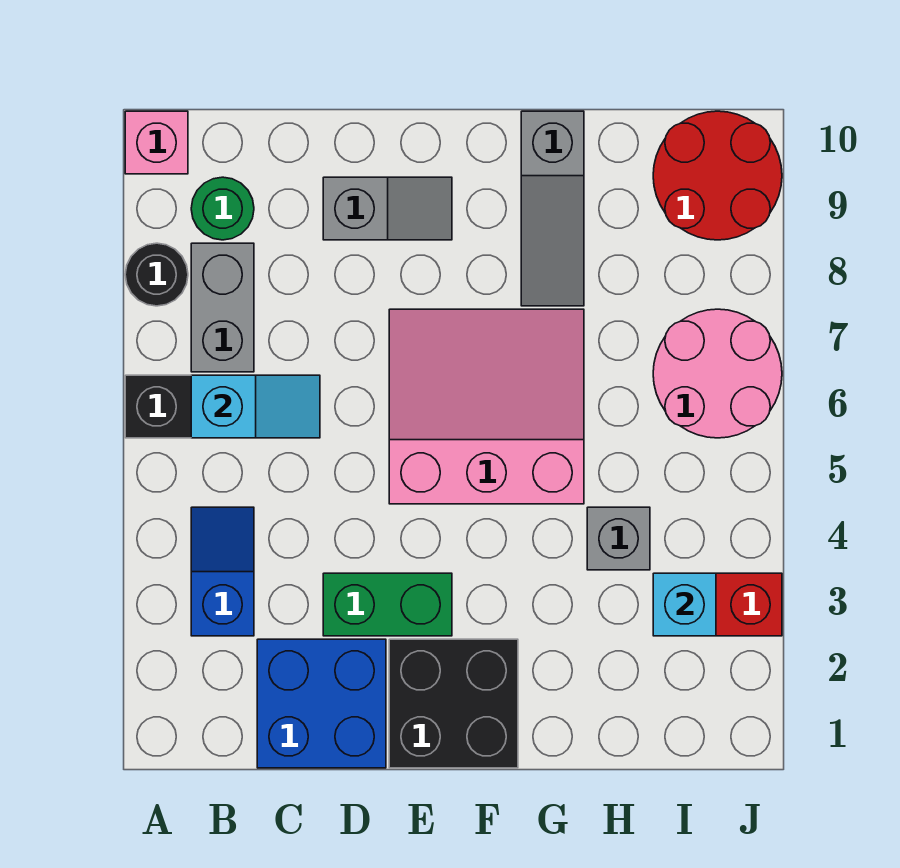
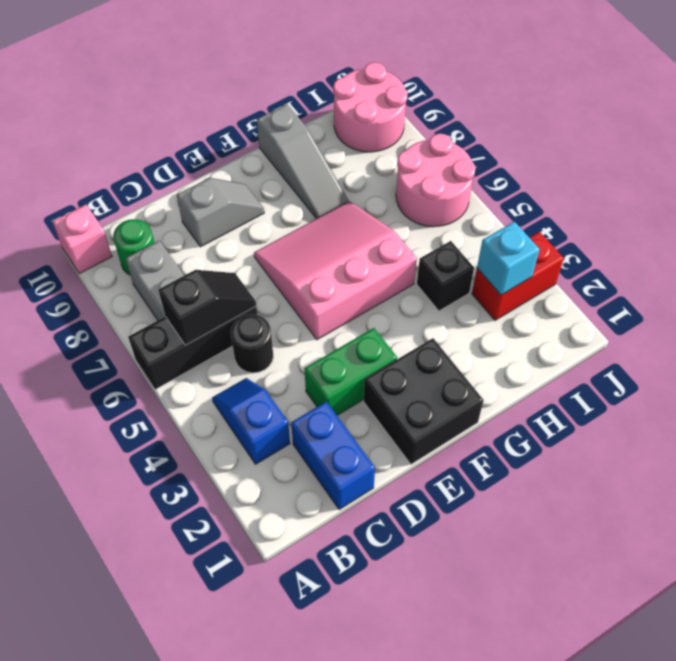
black 1x1 round brick [125,243,188,306] -> black 1x1 round brick moved to [231,314,273,373]
cyan 1x2 slope [191,375,320,438] -> black 1x2 slope [159,270,256,345]
blue 2x2 brick [257,639,386,768] -> blue 1x2 brick [291,402,375,509]
grey 1x1 brick [587,507,650,570] -> black 1x1 brick [417,241,474,311]
red 2x2 round brick [653,111,782,240] -> pink 2x2 round brick [333,62,408,152]

